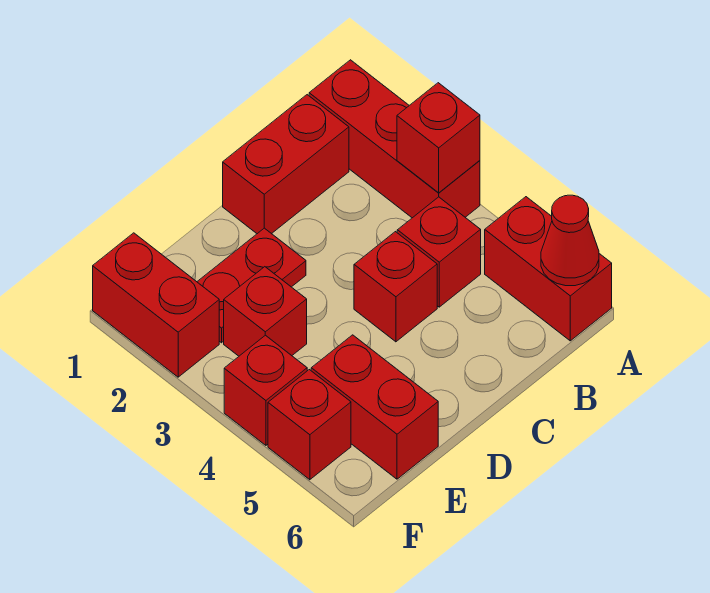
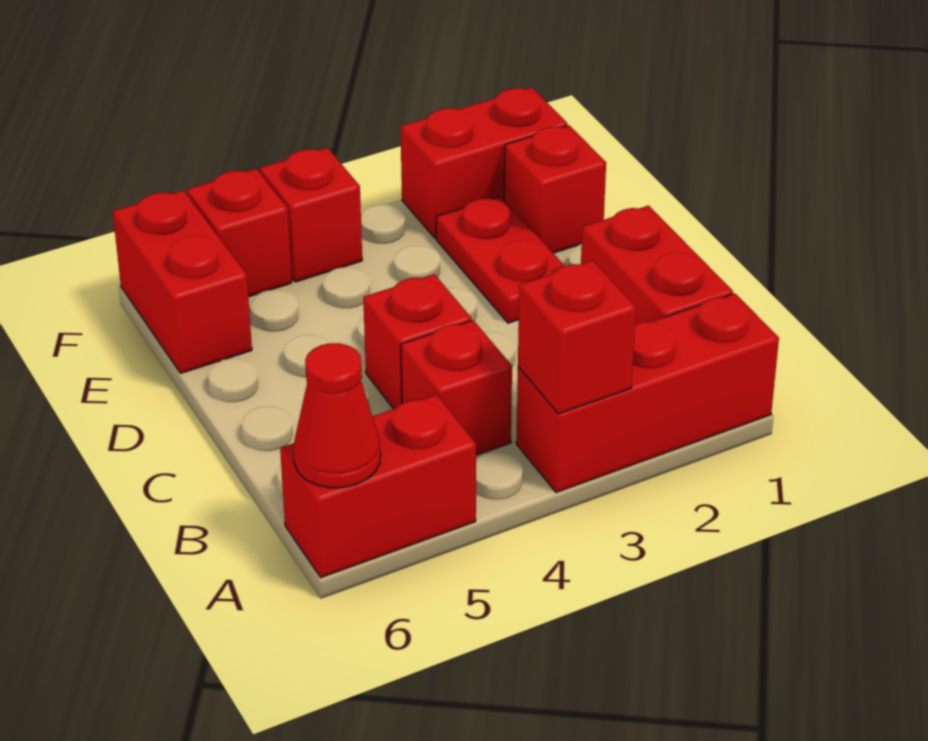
red 1x1 brick [224,267,307,356] -> red 1x1 brick moved to [504,125,606,253]
red 1x2 brick [311,335,438,479] -> red 1x2 brick turned to [113,190,252,373]

